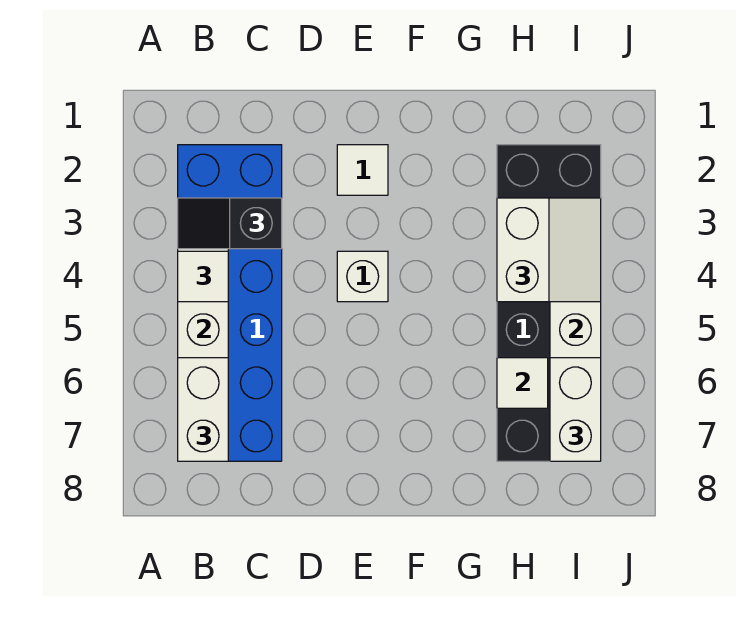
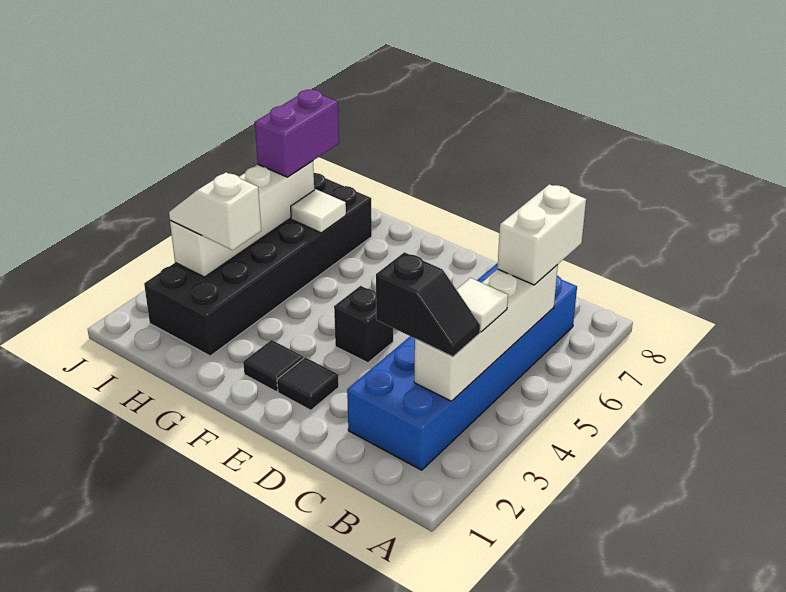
white 1x1 tile [337,145,388,195] -> black 1x1 tile [277,357,339,410]
white 1x1 brick [337,251,388,302] -> black 1x1 brick [334,286,393,363]
none -> black 1x1 tile [243,340,304,391]
white 2x2 slope [497,198,601,302] -> white 1x2 slope [169,172,261,250]
white 1x2 brick [550,358,601,461] -> purple 1x2 brick [255,89,339,177]

